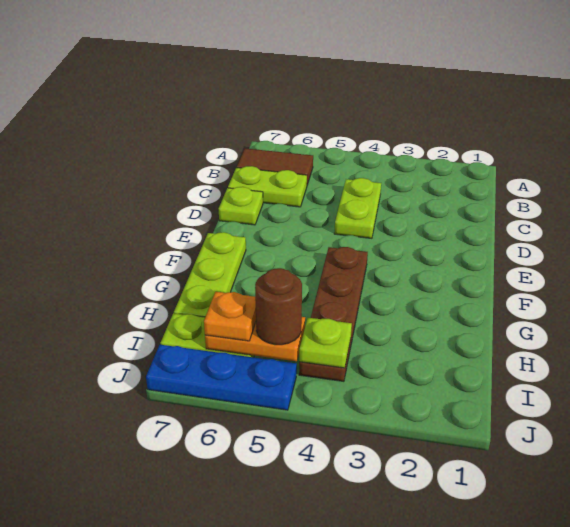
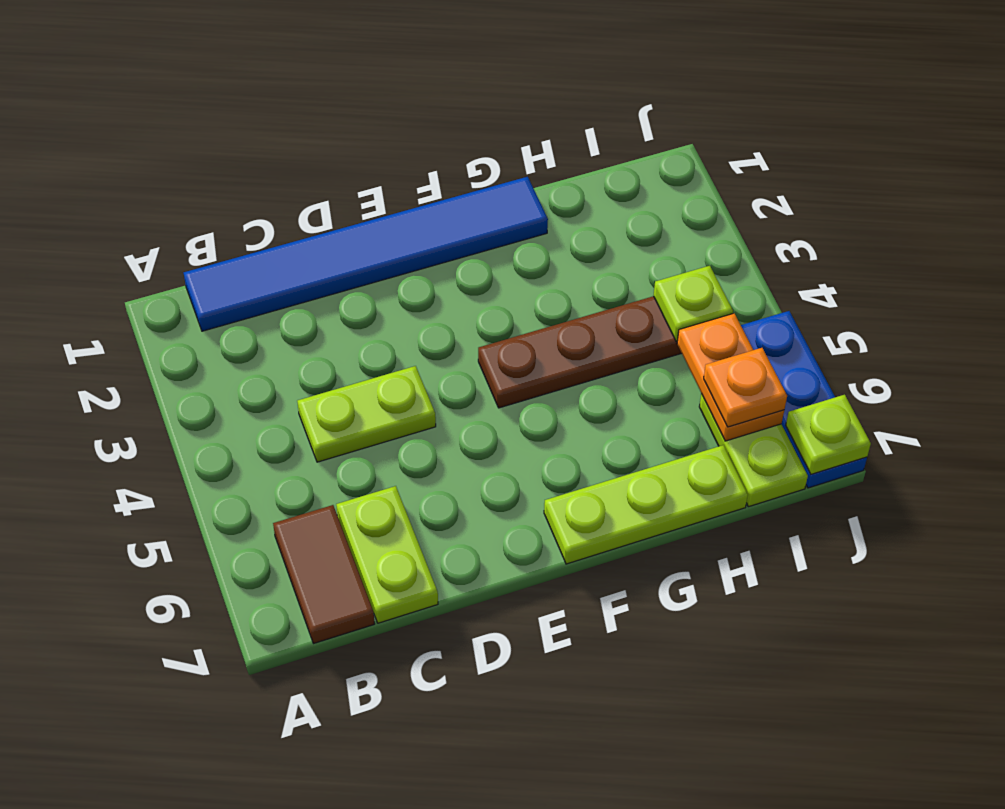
none -> blue 1x6 tile [184,177,548,331]
lime 1x1 plate [219,187,263,225] -> lime 1x1 plate moved to [786,395,871,474]
brown 1x1 round brick [255,268,302,345] -> none

